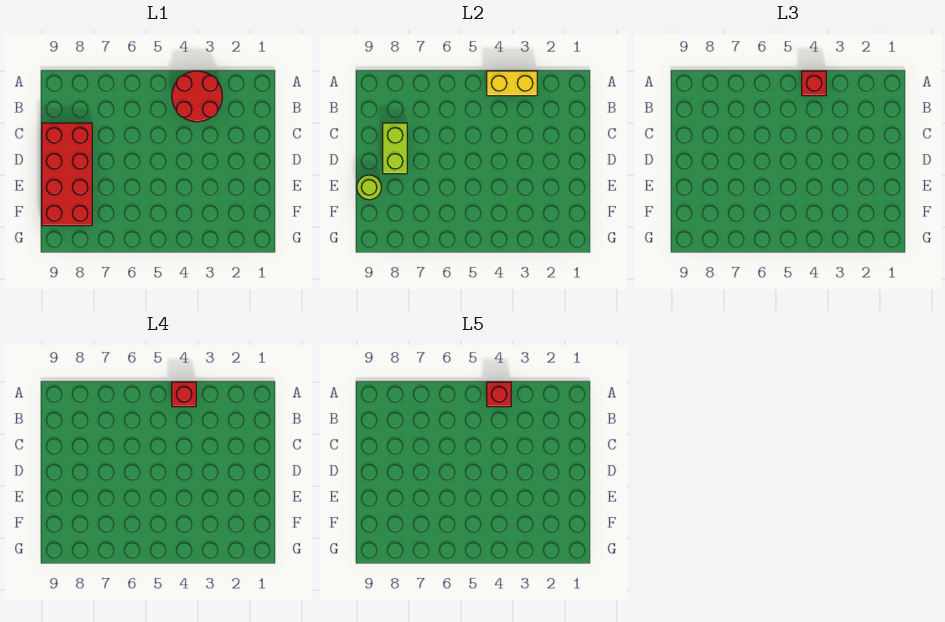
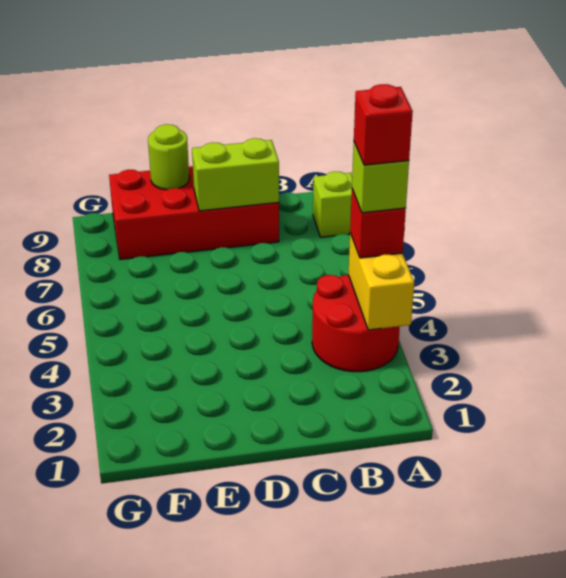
red 1x1 brick [172,382,196,407] -> lime 1x1 brick [352,143,409,213]
none -> lime 1x1 brick [313,171,352,237]

